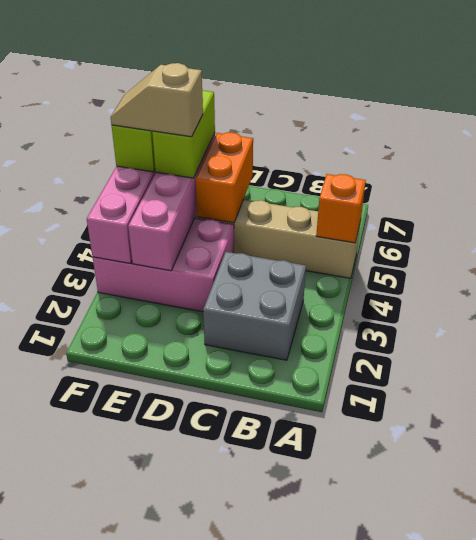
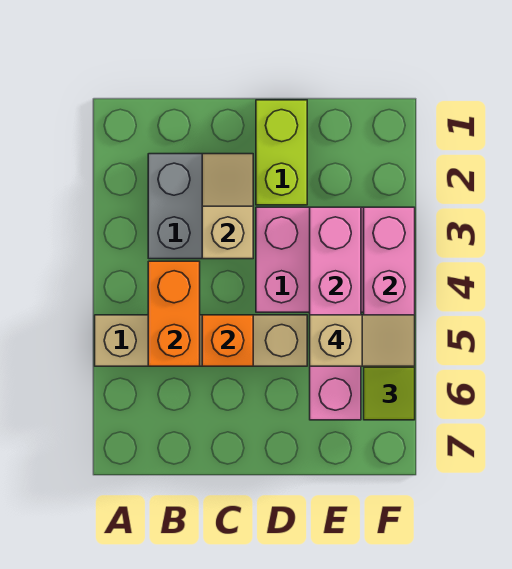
orange 1x1 brick [316,174,366,243] -> orange 1x1 brick moved to [202,315,253,366]
none -> tan 1x2 slope [202,154,253,259]
orange 1x2 brick [196,132,253,223] -> orange 1x2 brick moved to [148,261,200,366]
lime 1x2 brick [152,90,215,178] -> lime 1x2 brick moved to [256,100,307,205]

